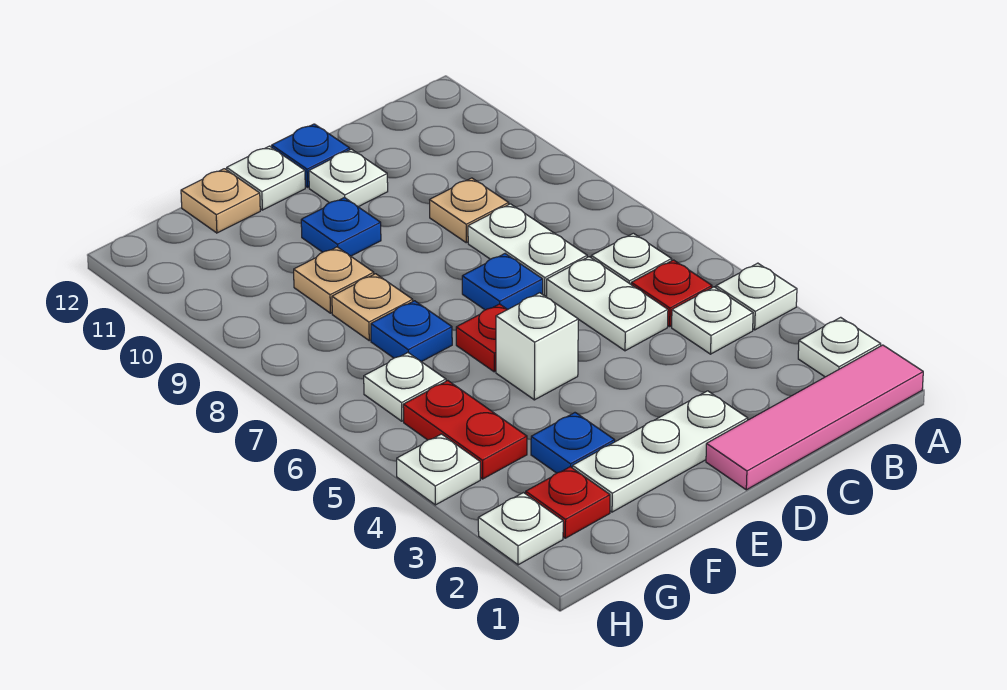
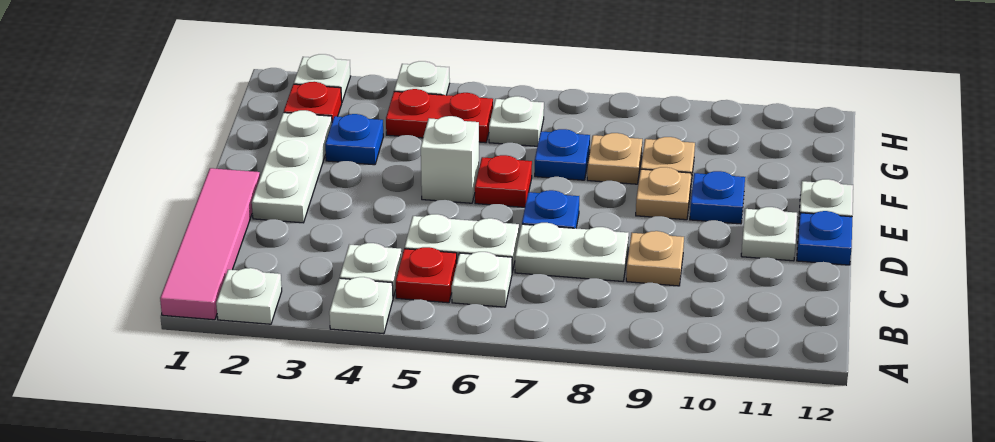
tan 1x1 plate [181,169,260,233] -> tan 1x1 plate moved to [636,167,692,220]

